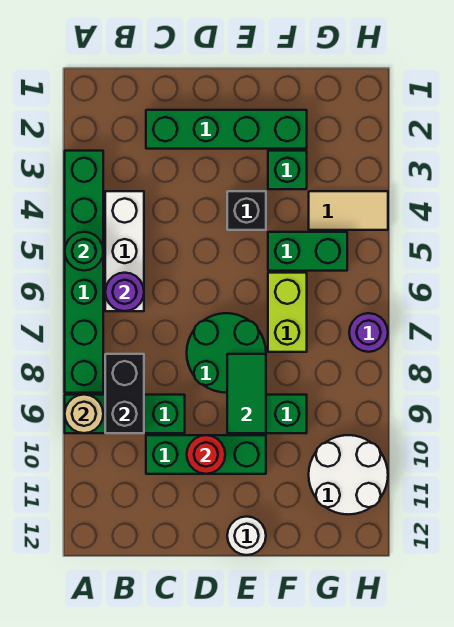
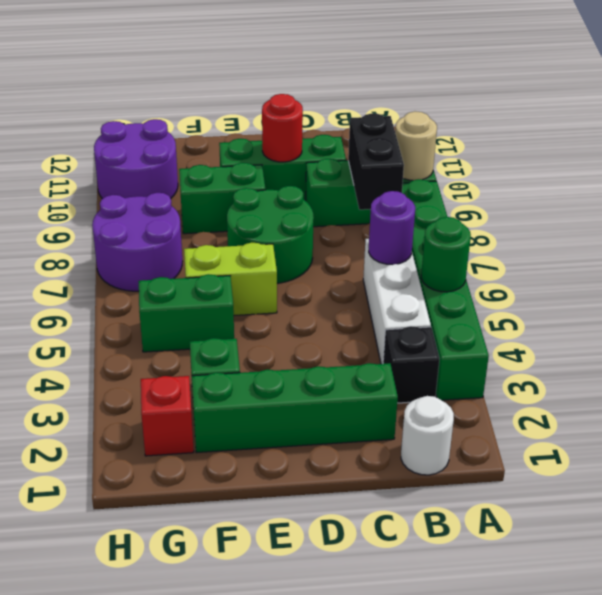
black 1x1 brick [227,191,266,230] -> black 1x1 brick moved to [383,326,440,403]
green 1x2 tile [227,354,266,433] -> none
white 1x1 round brick [227,517,266,555] -> white 1x1 round brick moved to [401,396,454,475]
lime 1x2 brick [268,273,307,352] -> lime 1x2 brick turned to [184,243,277,315]
none -> red 1x1 brick [141,376,194,456]
tan 1x2 tile [309,191,388,230] -> none
white 2x2 round brick [309,435,388,515] -> purple 2x2 round brick [94,119,178,199]
purple 1x1 round brick [349,313,388,352] -> purple 2x2 round brick [92,193,183,291]

